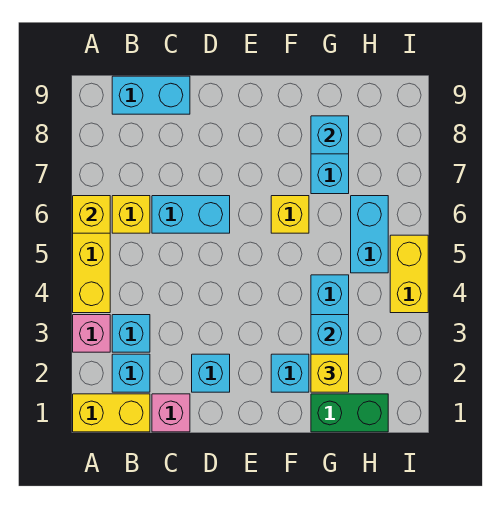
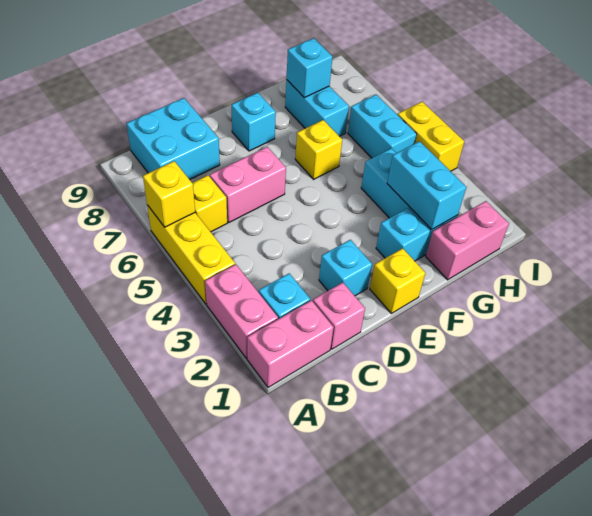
yellow 1x2 brick [73,394,150,432] -> pink 1x2 brick [247,300,334,387]
pink 1x1 brick [73,315,110,352] -> pink 1x2 brick [205,264,278,359]
cyan 1x1 brick [112,315,150,352] -> cyan 1x1 brick moved to [232,93,276,151]
cyan 1x2 brick [112,76,190,114] -> cyan 2x2 brick [127,98,220,180]
cyan 1x2 brick [152,196,230,233] -> pink 1x2 brick [210,147,286,222]
green 1x2 brick [311,394,388,432] -> pink 1x2 brick [426,201,509,280]
yellow 1x1 brick [311,354,349,392] -> yellow 1x1 brick moved to [370,248,425,313]

